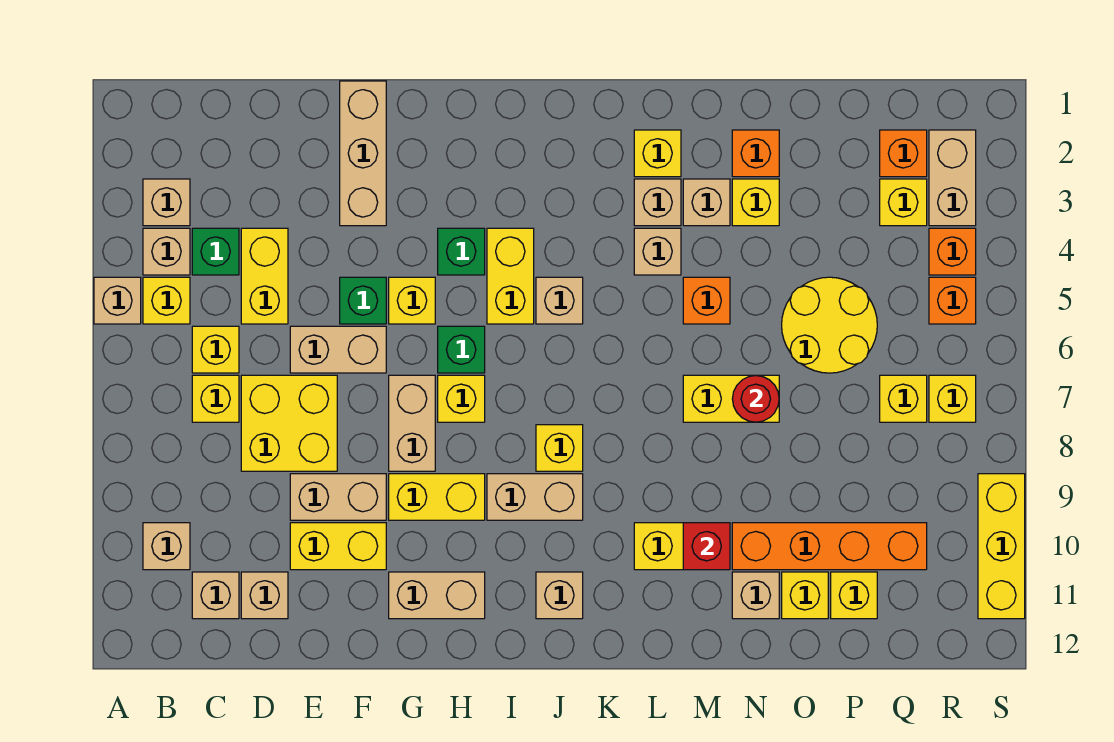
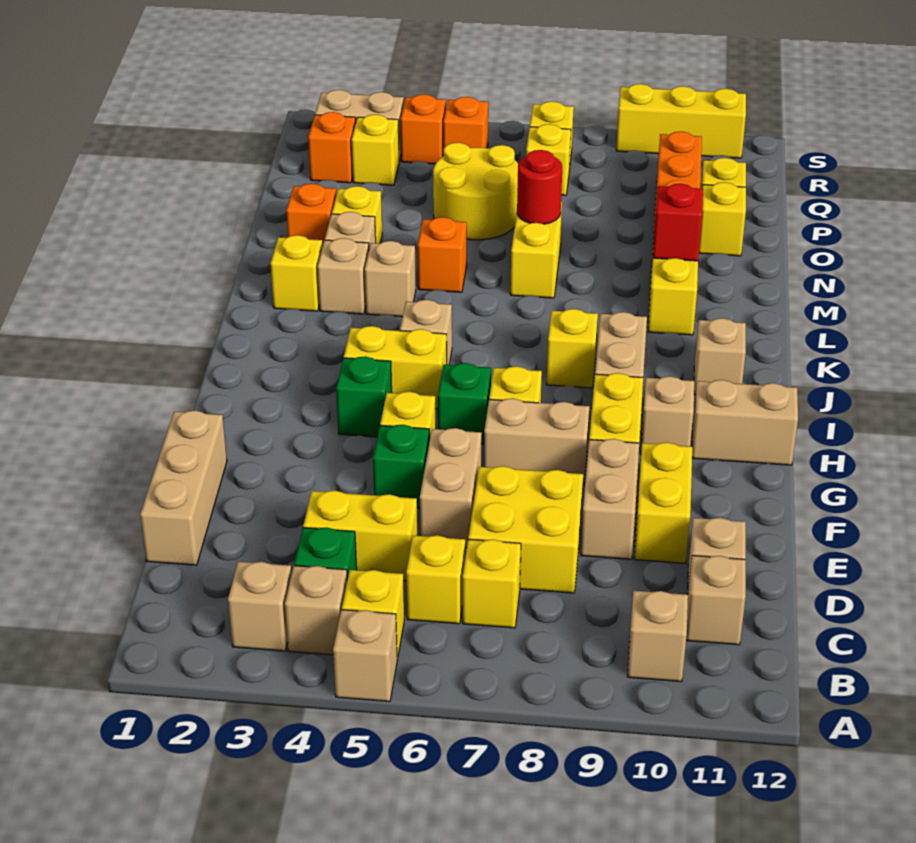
tan 1x3 brick [340,81,386,226] -> tan 1x3 brick turned to [140,410,227,565]
tan 1x2 brick [389,572,485,619] -> tan 1x2 brick turned to [692,380,798,465]
tan 1x1 brick [732,572,779,619] -> tan 1x1 brick moved to [641,376,694,450]

